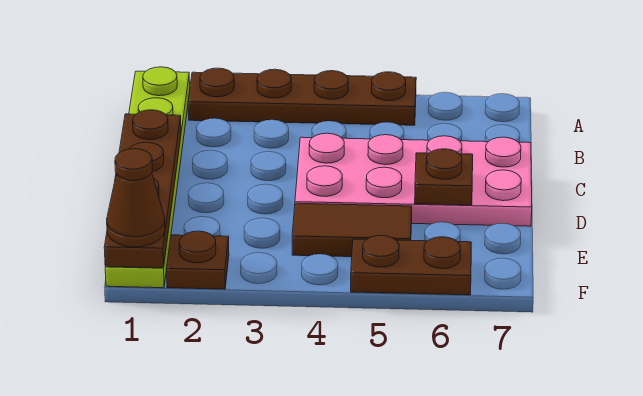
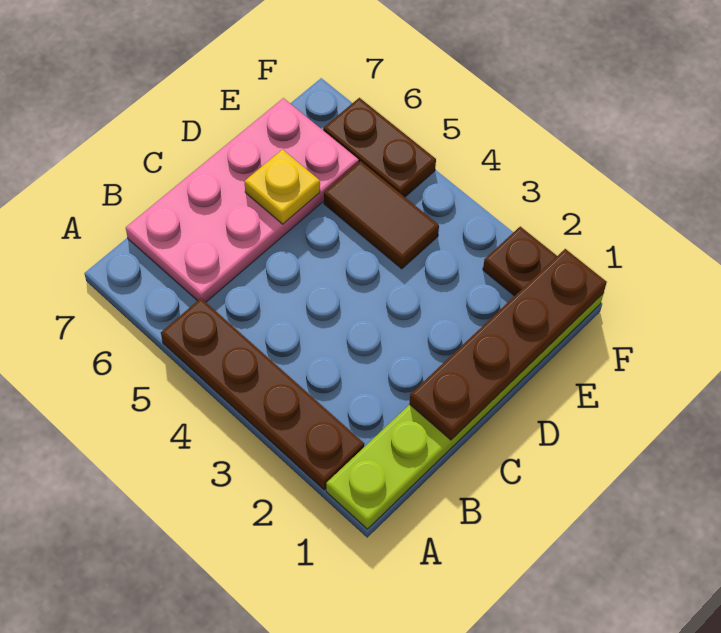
pink 2x4 plate [295,133,532,226] -> pink 2x4 plate turned to [126,98,359,302]
brown 1x1 plate [415,149,473,205] -> yellow 1x1 plate [244,149,320,224]
brown 1x1 cone [107,149,165,247] -> none

